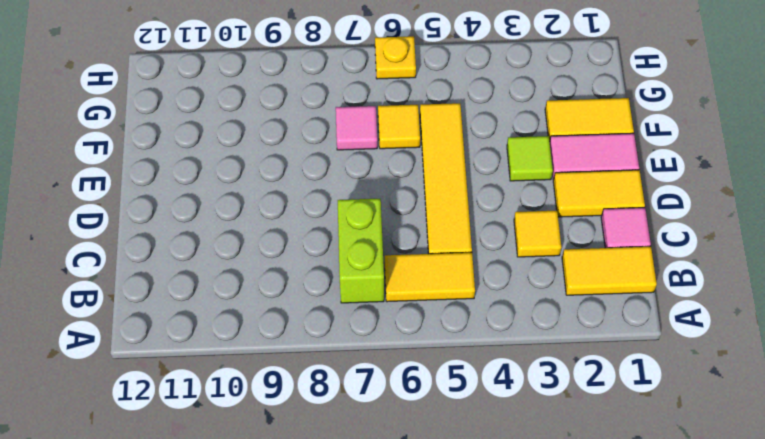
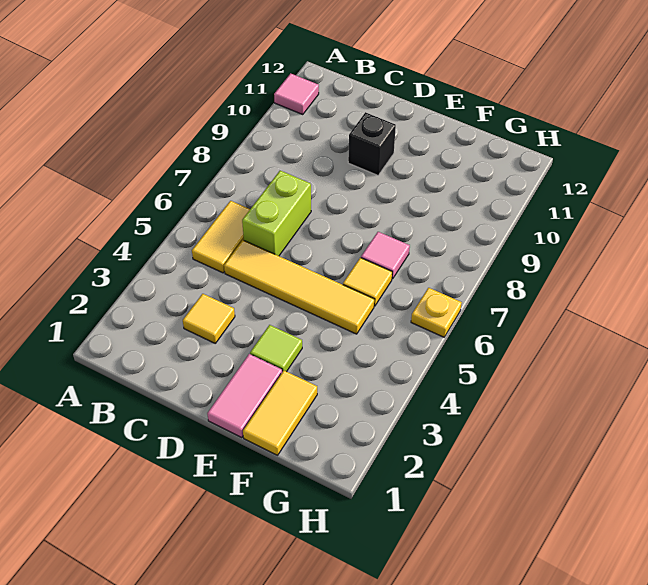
yellow 1x2 tile [562,246,657,295] -> none
lime 1x2 brick [338,199,384,303] -> lime 1x2 brick turned to [242,171,311,256]
pink 1x1 tile [601,208,651,248] -> pink 1x1 tile moved to [274,73,319,114]
yellow 1x2 tile [553,170,645,217] -> none
none -> black 1x1 brick [348,112,396,175]

